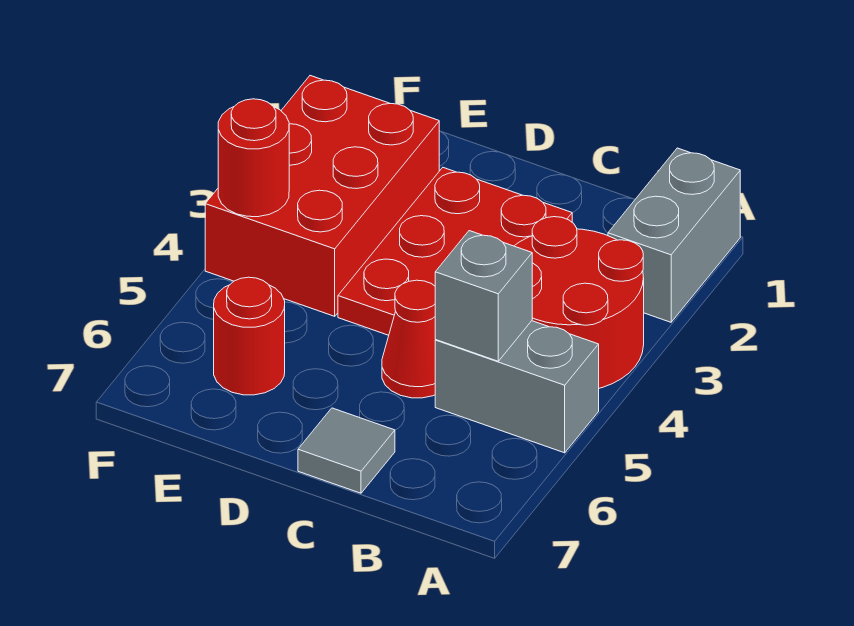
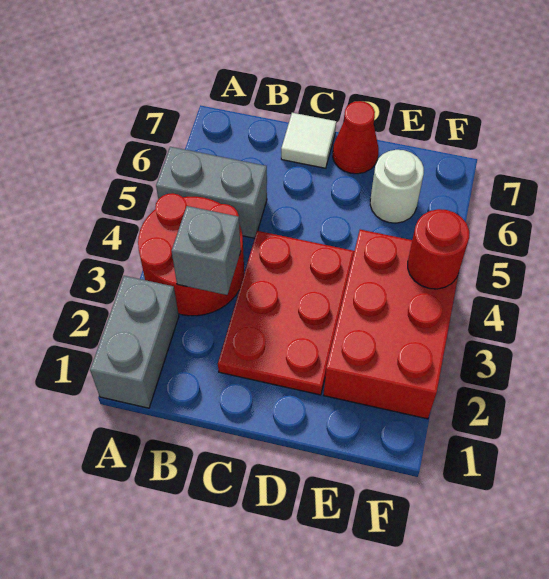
grey 1x1 brick [435,231,532,361] -> grey 1x1 brick moved to [172,206,241,295]
red 1x1 cone [382,280,436,398] -> red 1x1 cone moved to [333,101,379,174]
grey 1x1 tile [298,408,395,493] -> white 1x1 tile [281,113,336,168]
red 1x1 round brick [214,277,285,395] -> white 1x1 round brick [370,150,424,223]

